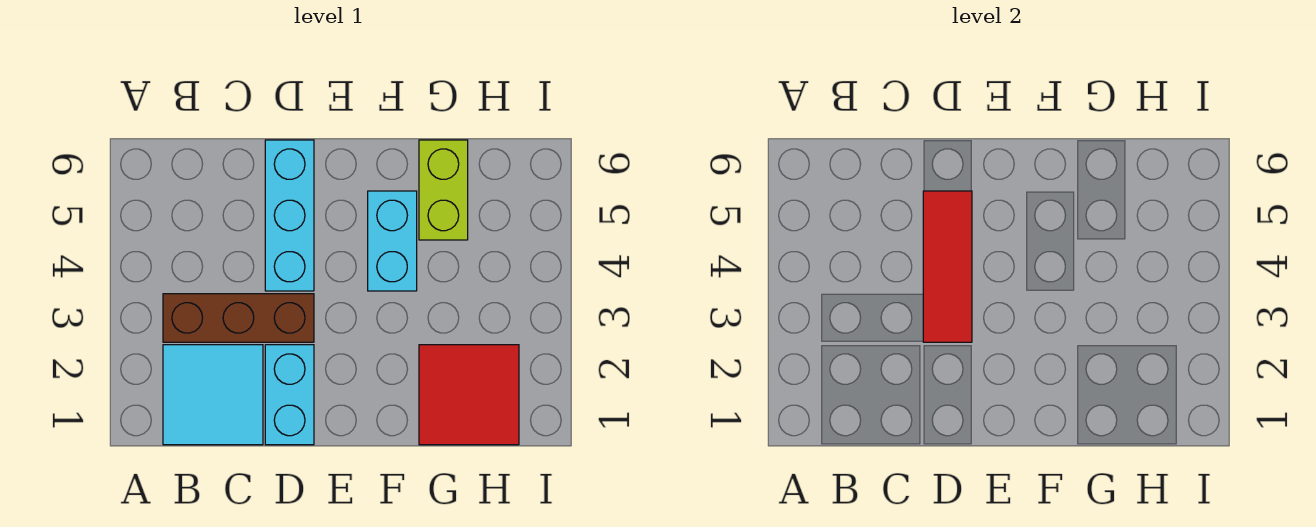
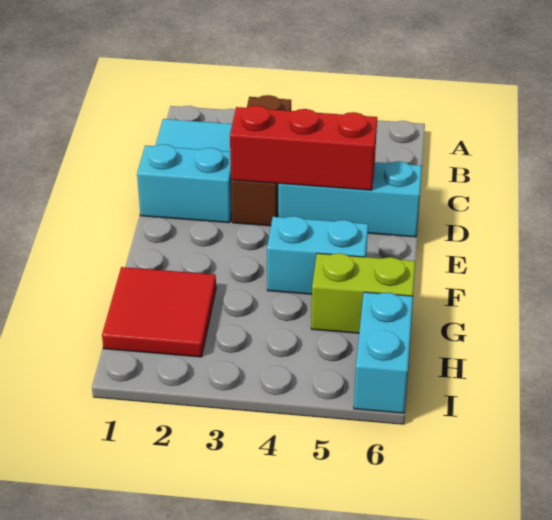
red 1x3 tile [923,191,972,342] -> red 1x3 brick [230,106,377,190]
none -> cyan 1x2 brick [354,292,413,413]

